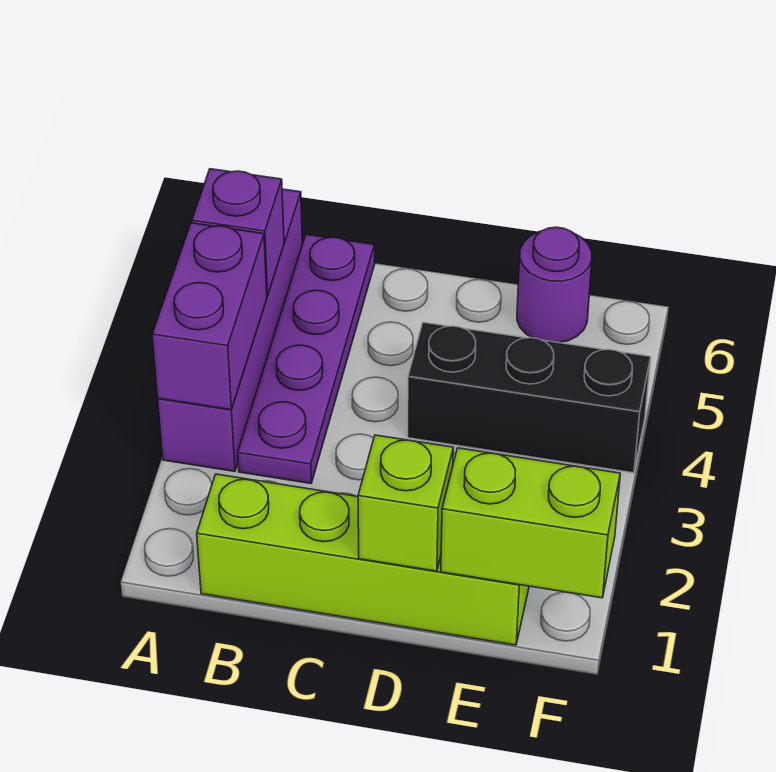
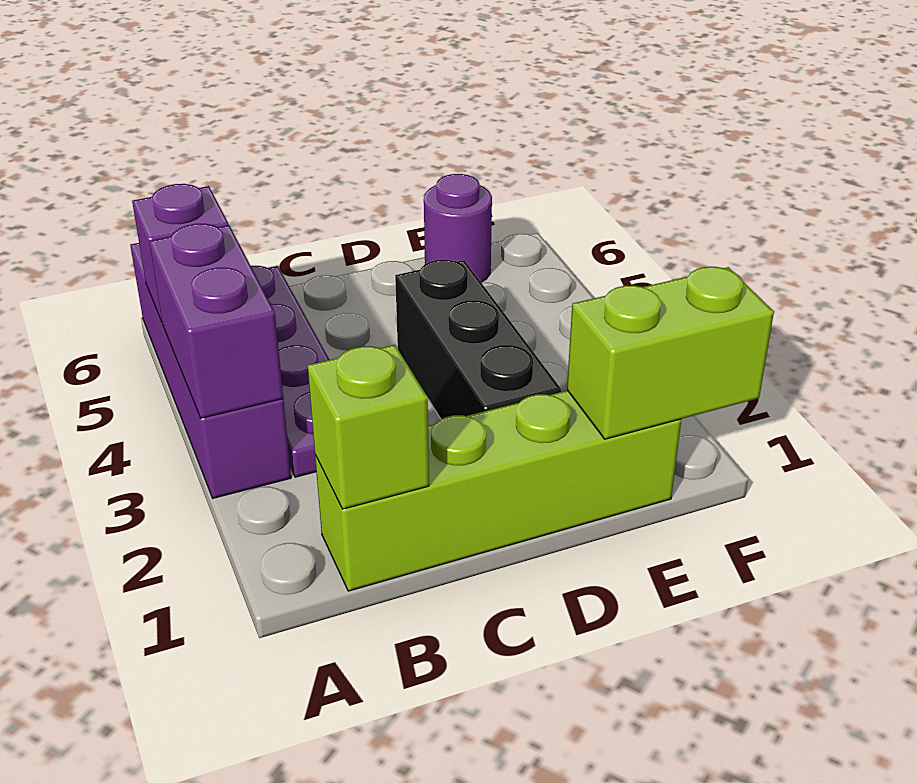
lime 1x1 brick [358,435,453,571] -> lime 1x1 brick moved to [308,345,429,509]
black 1x3 brick [408,322,651,473] -> black 1x3 brick turned to [395,260,561,419]

